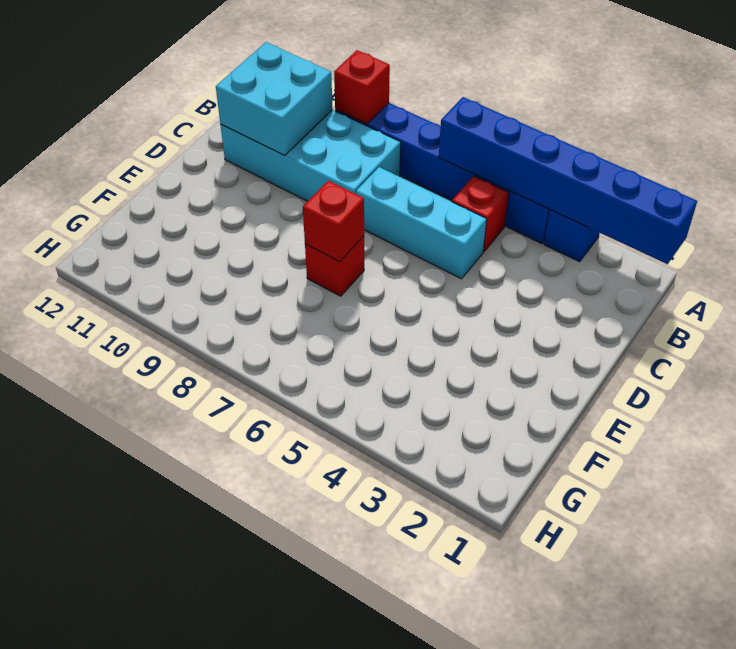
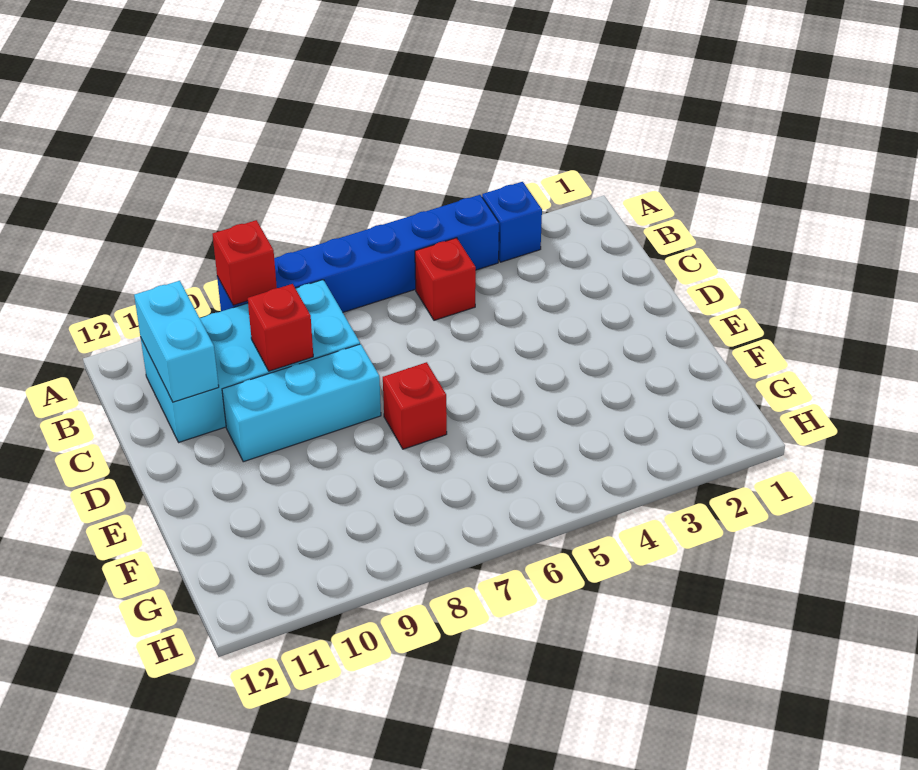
blue 1x6 brick [439,97,697,264] -> none
cyan 2x2 brick [216,42,332,156] -> cyan 1x2 brick [134,281,219,402]
cyan 1x3 brick [356,167,487,279] -> cyan 1x3 brick moved to [222,344,381,462]
red 1x1 brick [303,181,364,262] -> red 1x1 brick moved to [248,284,313,371]

